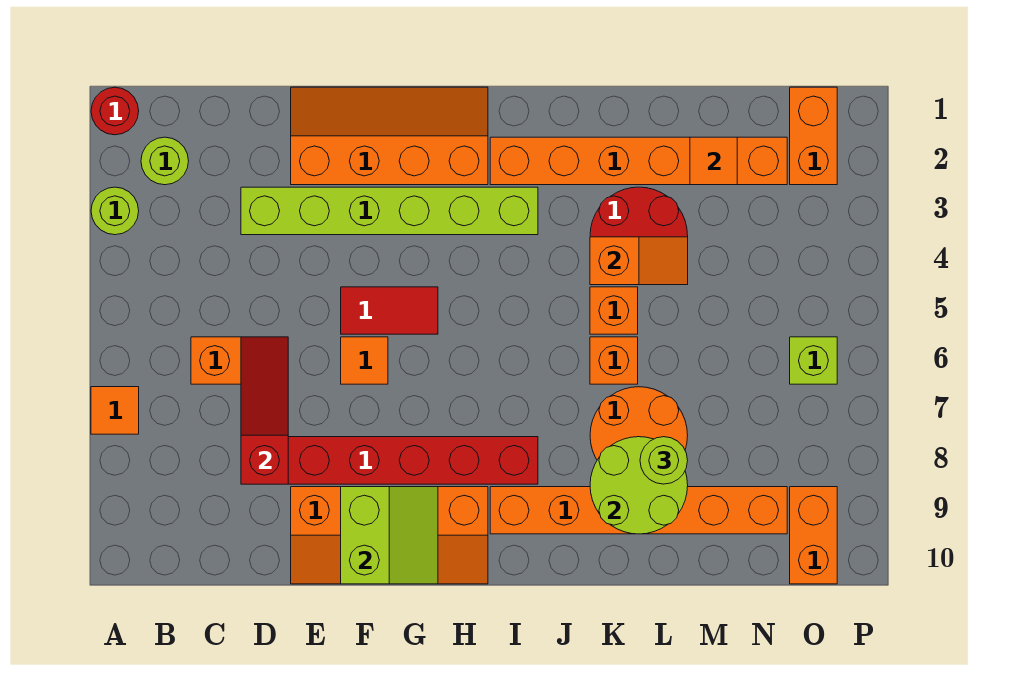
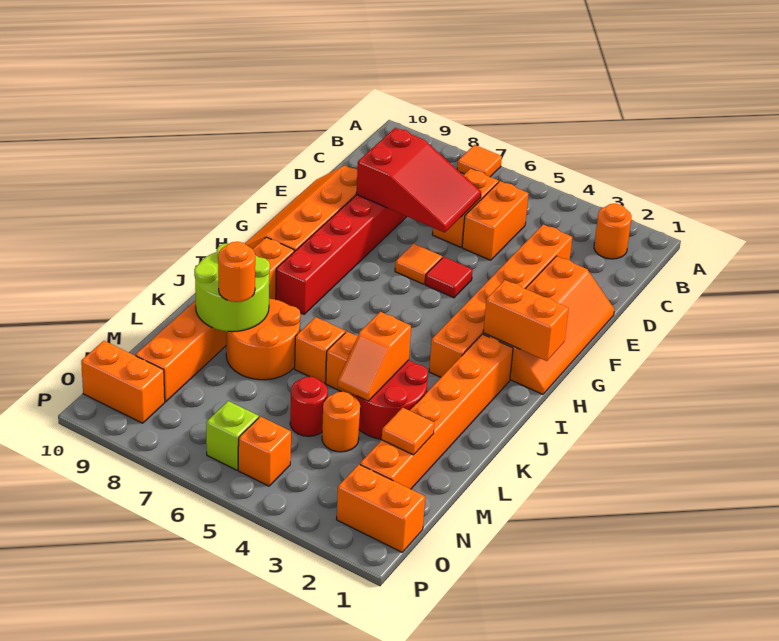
red 1x1 round brick [91,87,139,135] -> red 1x1 round brick moved to [290,376,328,436]
lime 1x1 round brick [91,187,139,235] -> none
lime 1x1 round brick [141,137,188,185] -> orange 1x1 round brick [594,204,632,259]
none -> orange 1x2 brick [462,181,529,260]
lime 1x6 brick [241,187,538,235] -> orange 1x6 brick [429,225,572,377]
red 1x3 slope [241,337,288,484] -> red 2x3 slope [356,128,481,233]
red 1x2 tile [341,287,438,334] -> red 1x1 tile [425,257,473,298]
lime 2x2 slope [341,487,438,584] -> none
none -> orange 1x2 brick [483,280,569,361]
lime 1x1 round brick [640,437,688,484] -> orange 1x1 round brick [218,242,255,302]
none -> orange 1x1 round brick [322,392,360,452]
none -> orange 1x1 brick [238,416,291,486]

